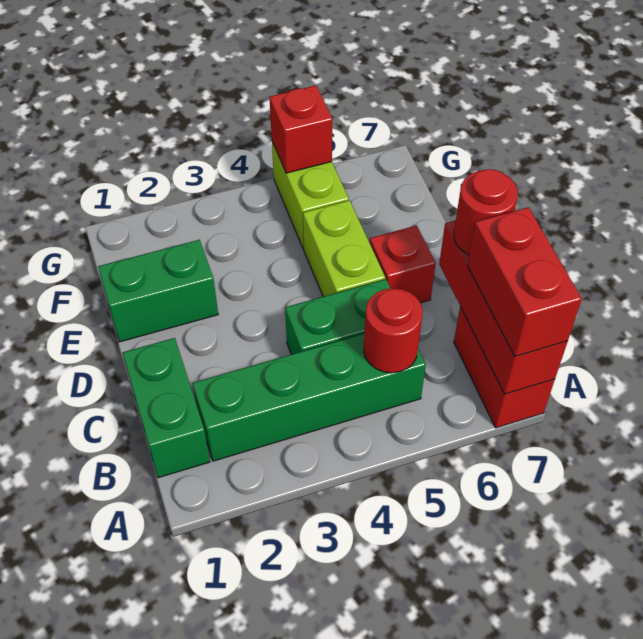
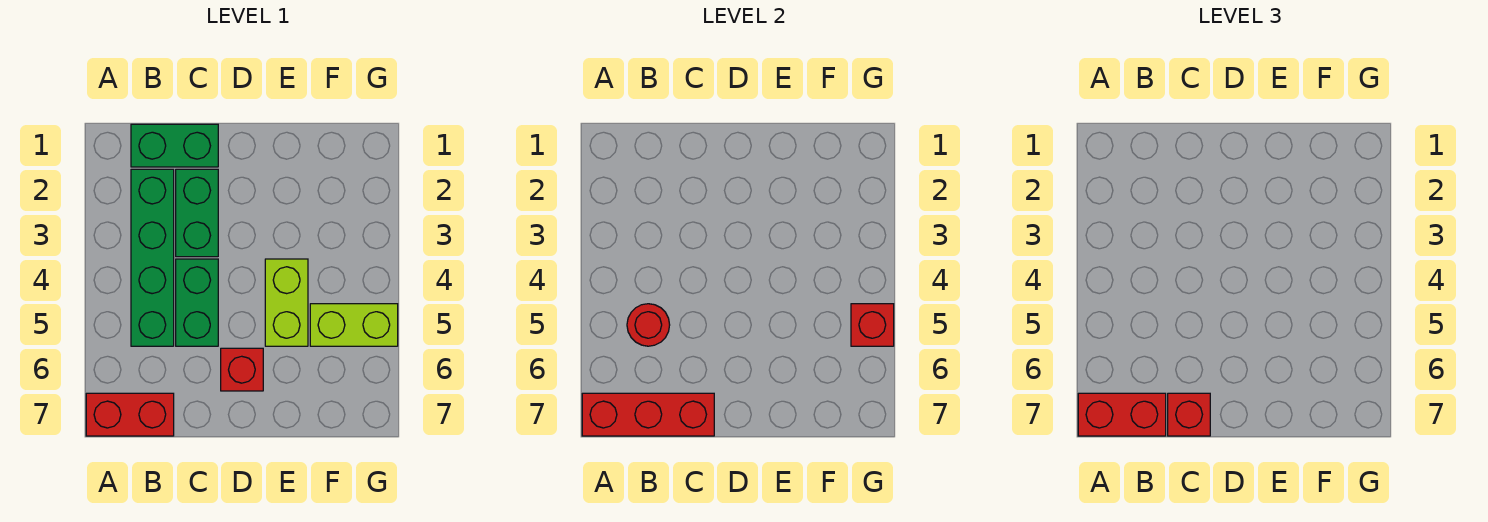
red 1x1 round brick [454,169,518,254] -> red 1x1 brick [1168,393,1210,436]
lime 1x2 brick [303,200,385,297] -> lime 1x2 brick turned to [265,259,308,346]
green 1x2 brick [98,240,218,342] -> green 1x2 brick moved to [176,169,218,257]

